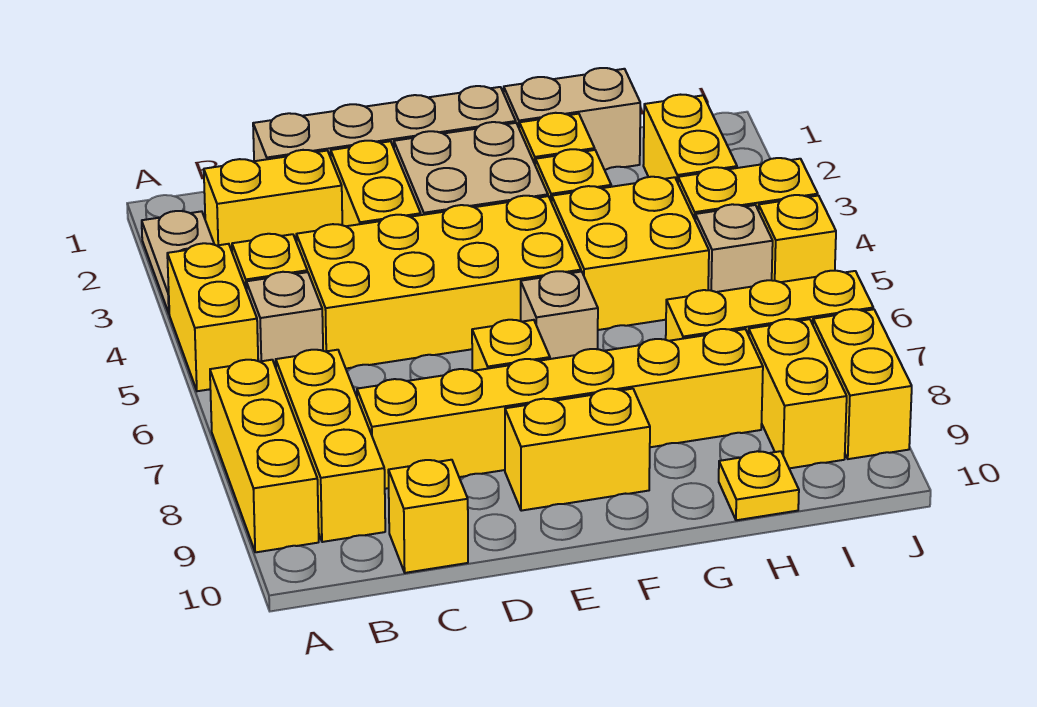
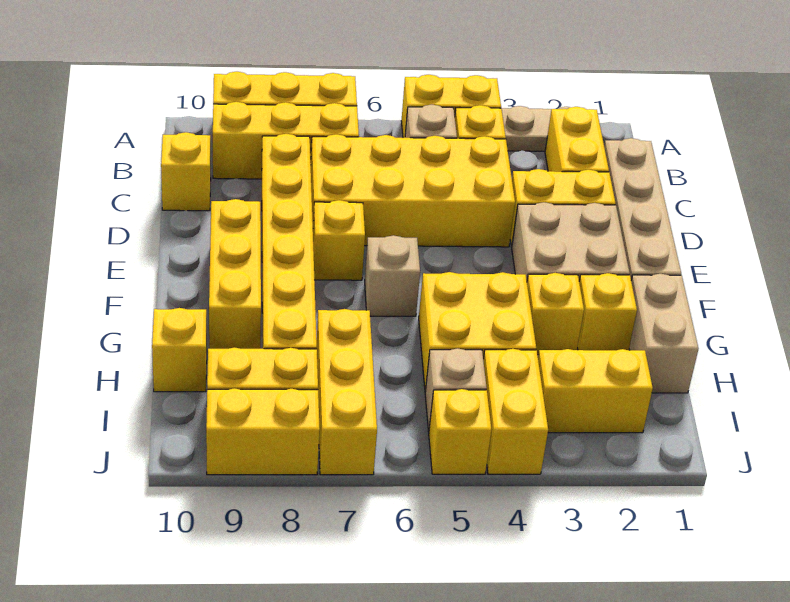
yellow 2x4 brick [296,196,581,368] -> yellow 2x4 brick turned to [311,134,515,247]
yellow 1x2 brick [505,389,650,511] -> yellow 1x3 brick [209,199,261,349]
yellow 1x1 plate [719,451,799,520] -> yellow 1x1 brick [152,308,207,392]

